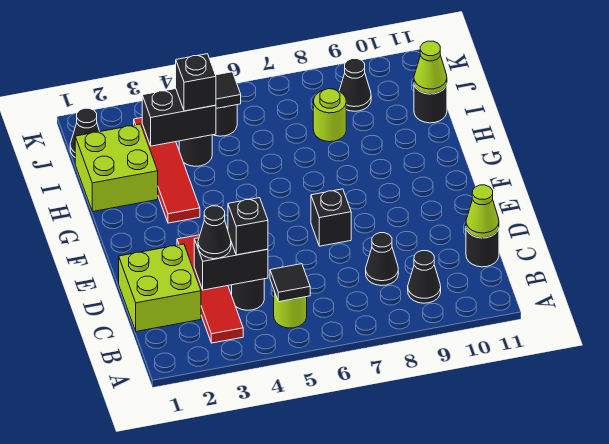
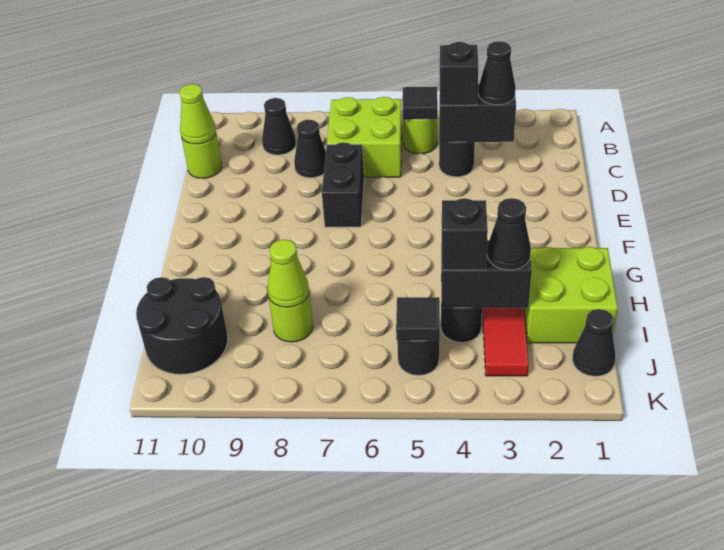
red 1x4 tile [177,235,243,343] -> none
lime 2x2 brick [119,244,201,332] -> lime 2x2 brick moved to [327,97,402,178]
black 1x1 round brick [466,228,499,267] -> lime 1x1 round brick [182,133,222,178]
black 1x1 brick [311,189,351,246] -> black 1x2 brick [322,142,364,227]
black 1x1 round brick [414,84,447,123] -> black 2x2 round brick [136,277,228,374]
lime 1x1 cone [414,41,447,94] -> lime 1x1 cone moved to [267,240,309,307]
black 1x1 cone [339,59,371,111] -> black 1x1 cone moved to [487,198,531,270]

